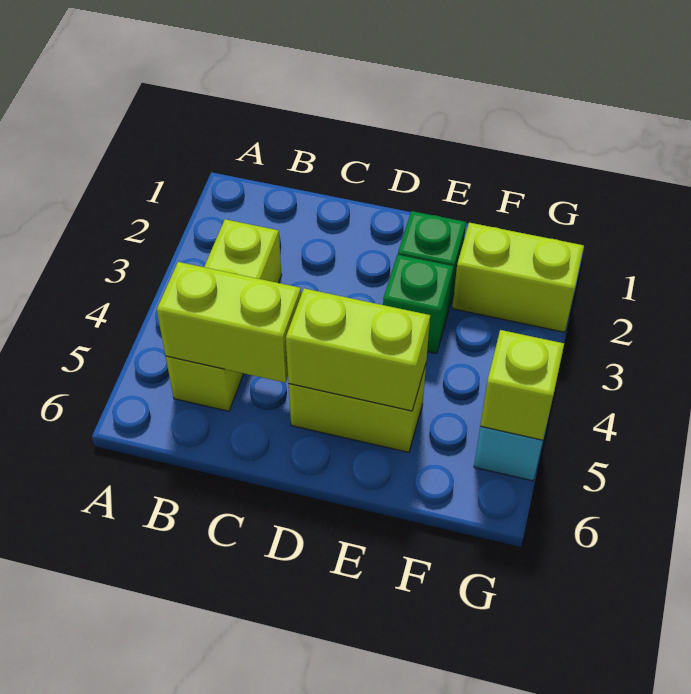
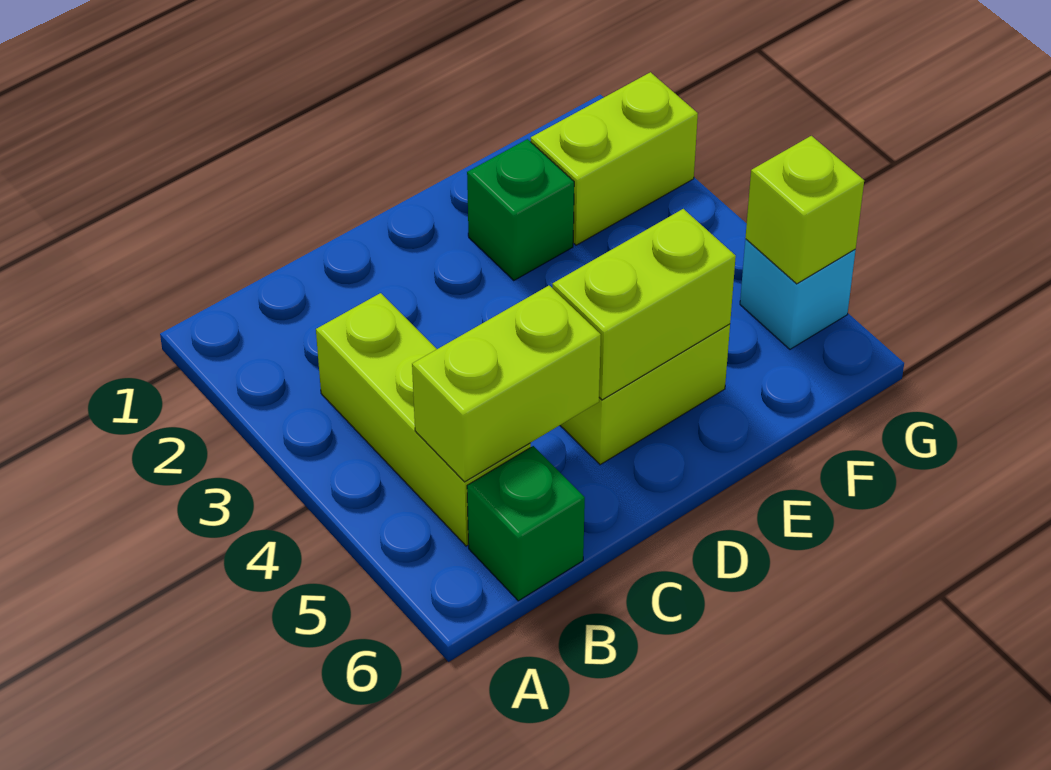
green 1x1 brick [383,255,454,354] -> green 1x1 brick moved to [467,446,585,601]

